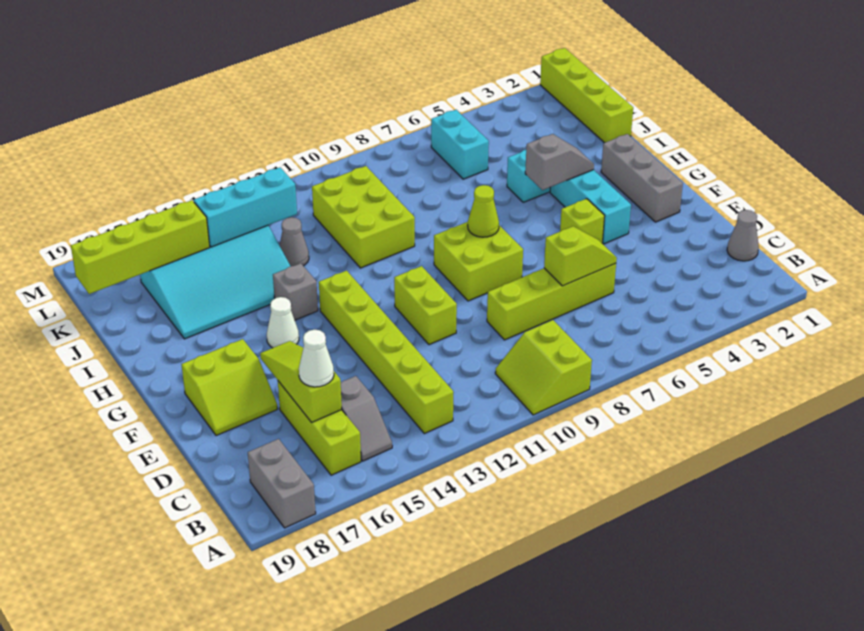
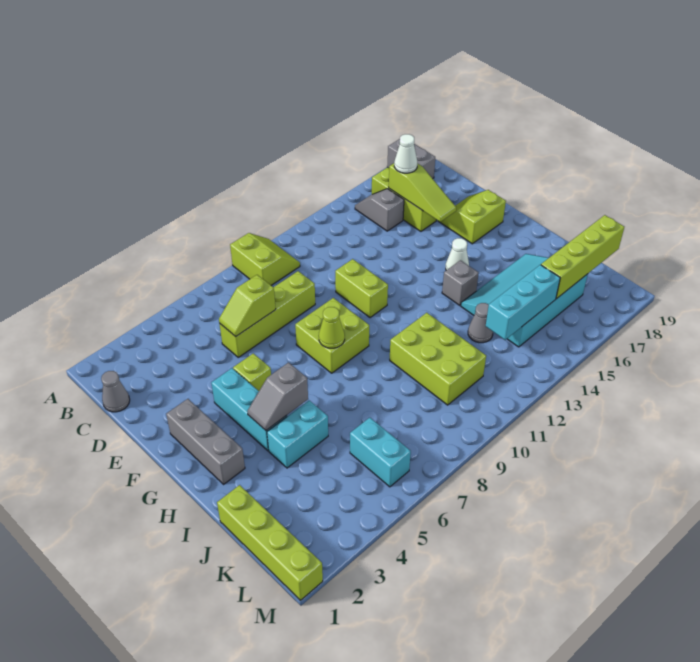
lime 1x6 brick [319,271,453,434] -> none

